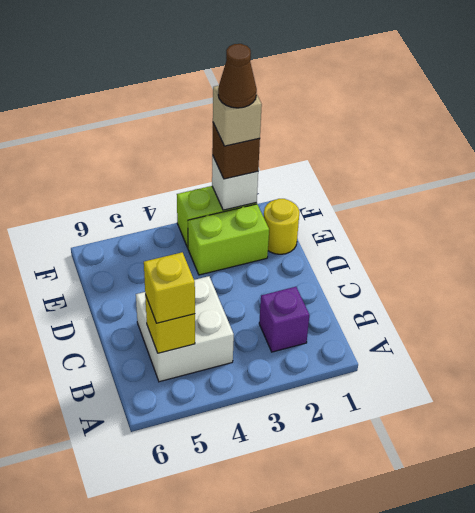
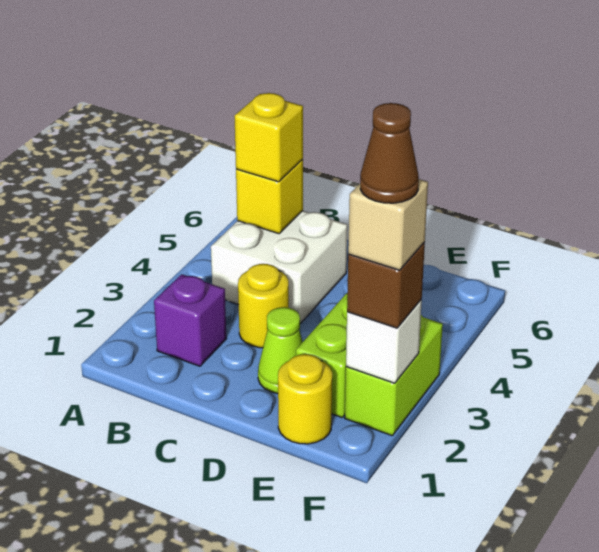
none -> yellow 1x1 round brick [238,264,289,348]
none -> lime 1x1 cone [258,307,303,394]

